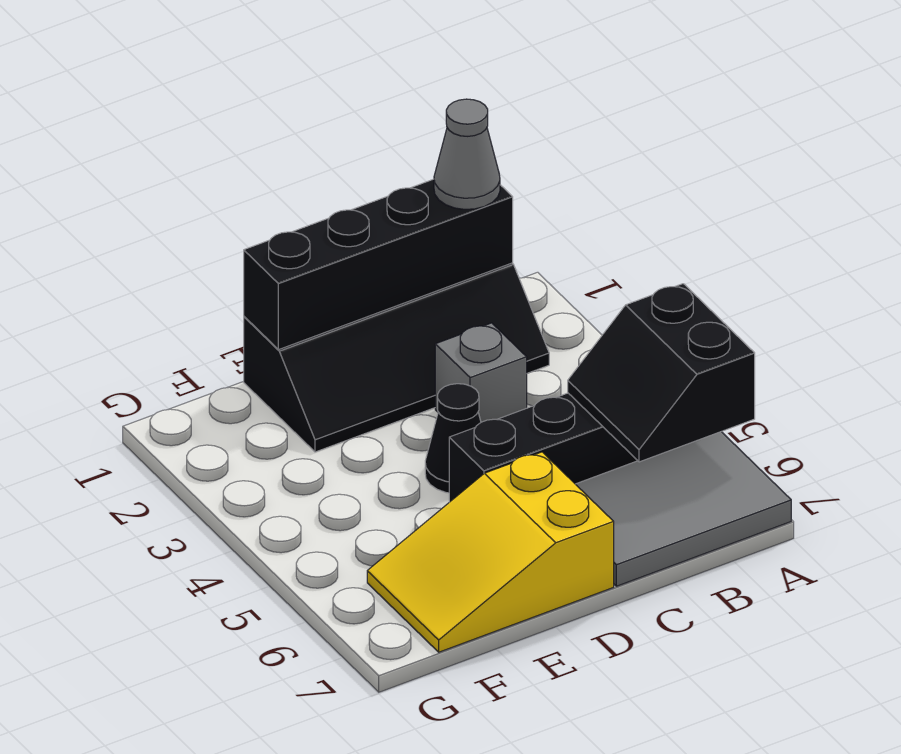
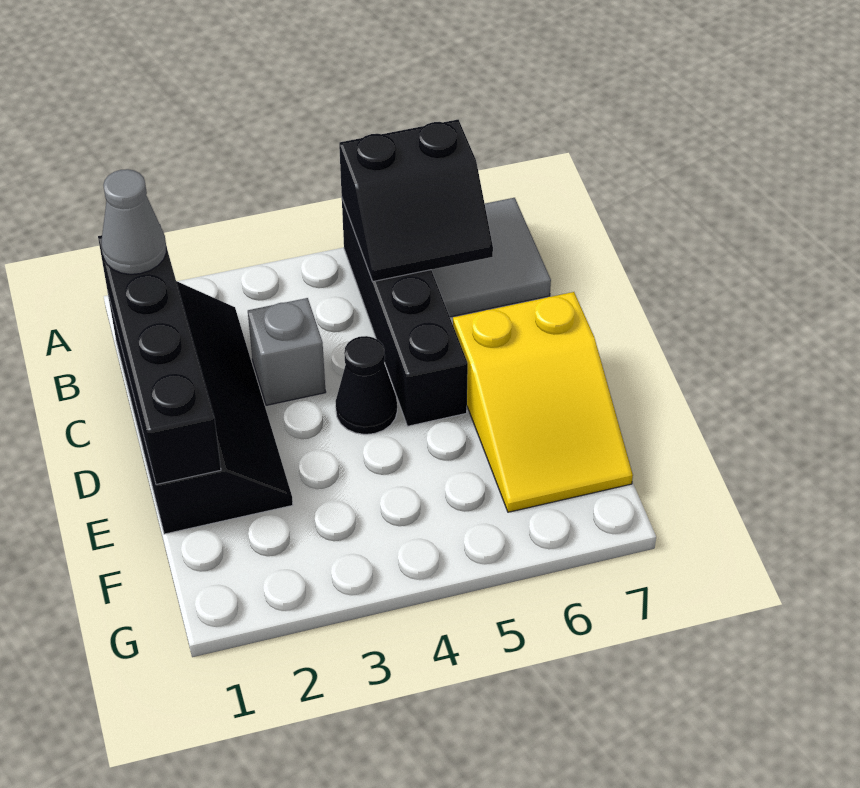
grey 2x3 tile [576,432,791,586] -> grey 2x2 tile [432,198,551,317]

